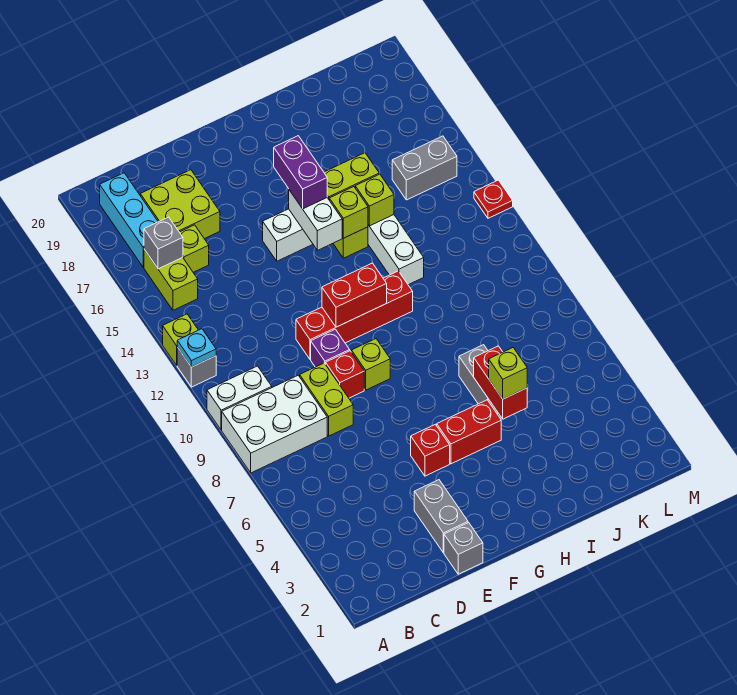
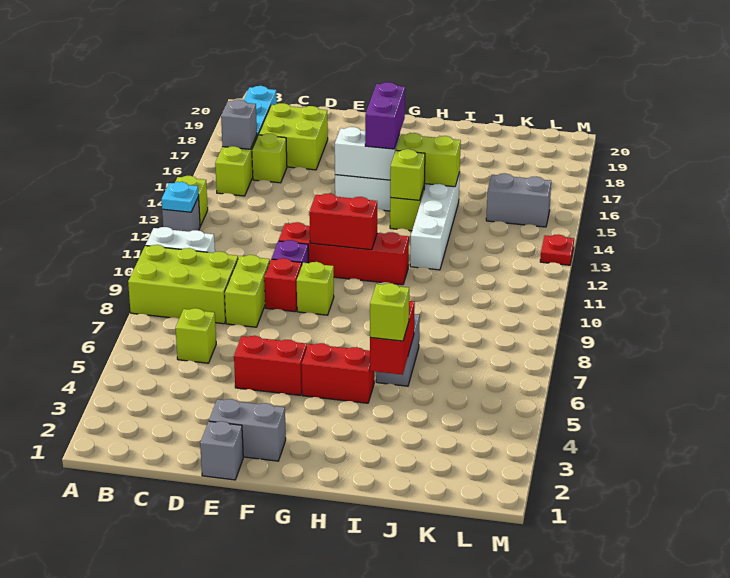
white 2x3 brick [222,375,327,473] -> lime 2x3 brick [128,245,238,324]
grey 1x2 brick [414,480,468,553] -> grey 1x2 brick turned to [209,399,286,461]
red 1x1 brick [411,424,450,476] -> red 1x2 brick [234,336,307,395]
white 1x2 brick [289,190,342,250] -> white 1x2 brick turned to [335,127,400,180]
lime 1x1 brick [355,174,394,226] -> lime 1x1 brick moved to [176,308,216,363]

